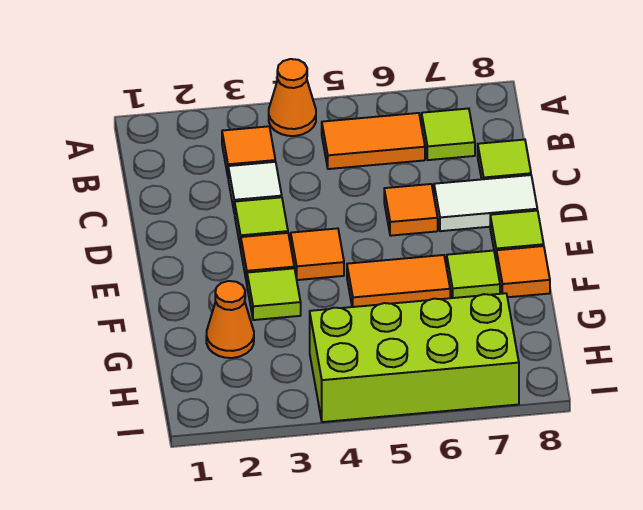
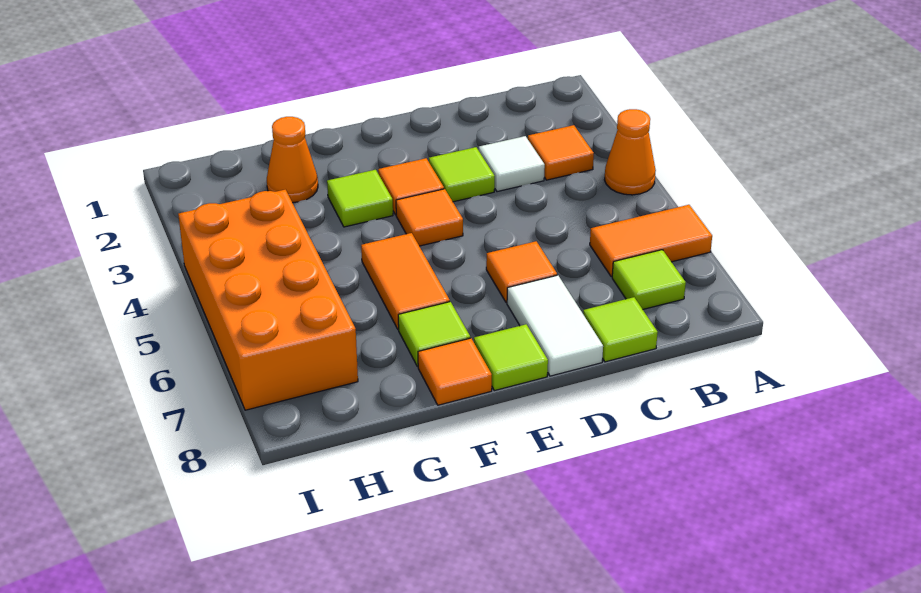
orange 1x2 tile [322,113,425,169] -> orange 1x2 tile turned to [590,205,712,277]
lime 2x4 brick [310,293,519,422] -> orange 2x4 brick [178,190,358,410]

